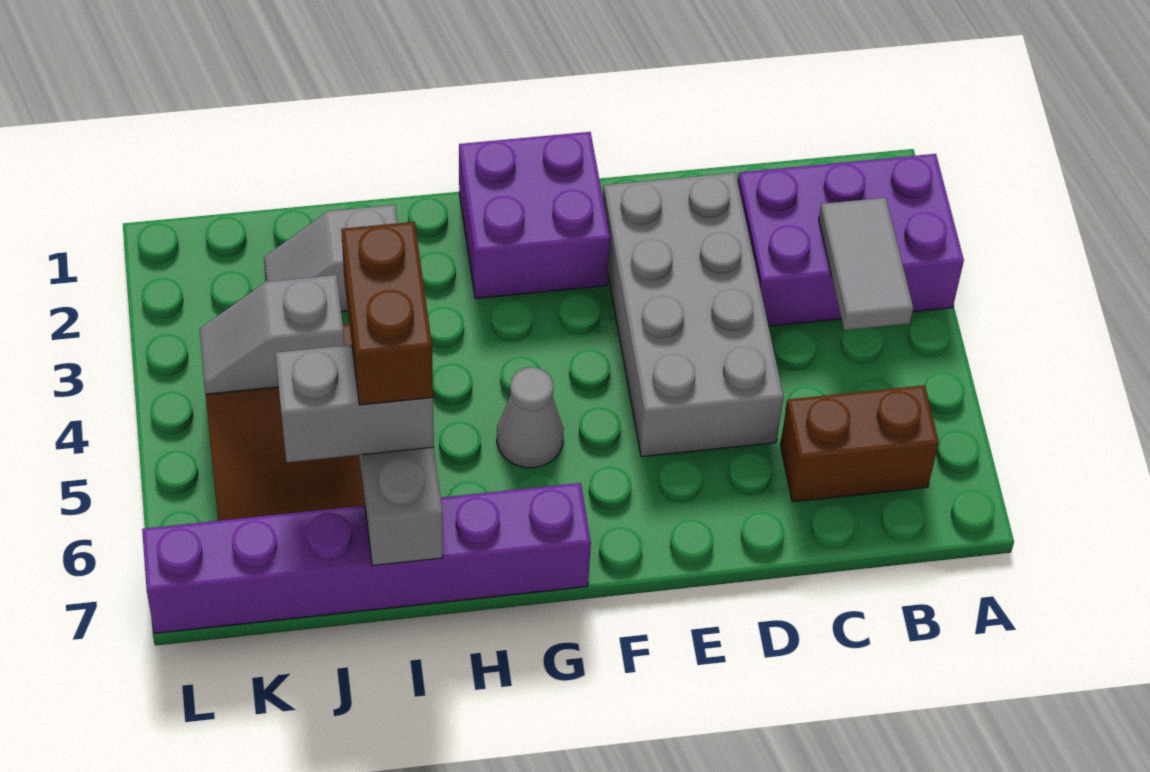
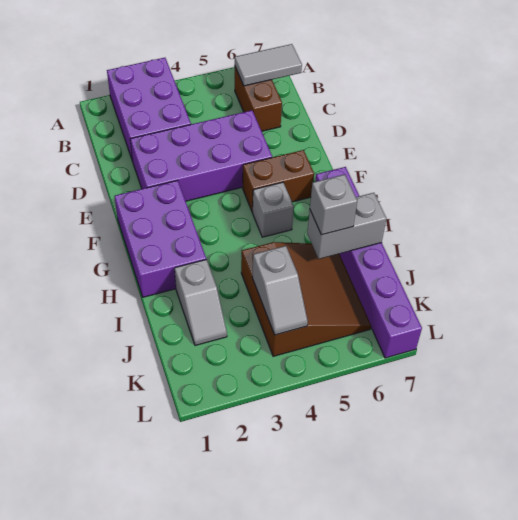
grey 1x2 tile [819,198,913,330] -> grey 1x2 tile moved to [235,44,302,86]
grey 2x4 brick [603,173,784,457] -> purple 2x4 brick [130,110,272,201]
purple 2x2 brick [459,132,610,299] -> purple 2x3 brick [115,180,206,297]
grey 1x1 cone [497,367,564,468] -> grey 1x1 brick [253,182,294,237]
brown 1x2 brick [341,222,433,405] -> brown 1x2 brick moved to [243,150,314,212]
grey 1x2 brick [275,345,434,462] -> grey 1x1 brick [310,174,357,235]

